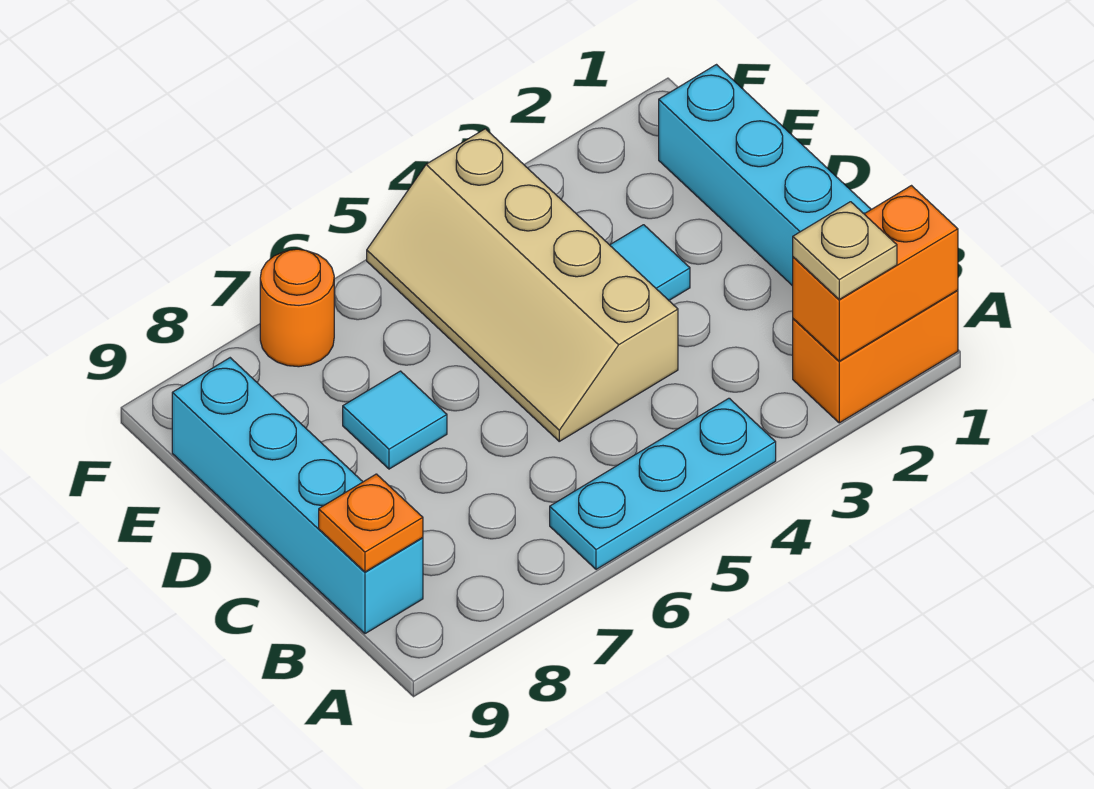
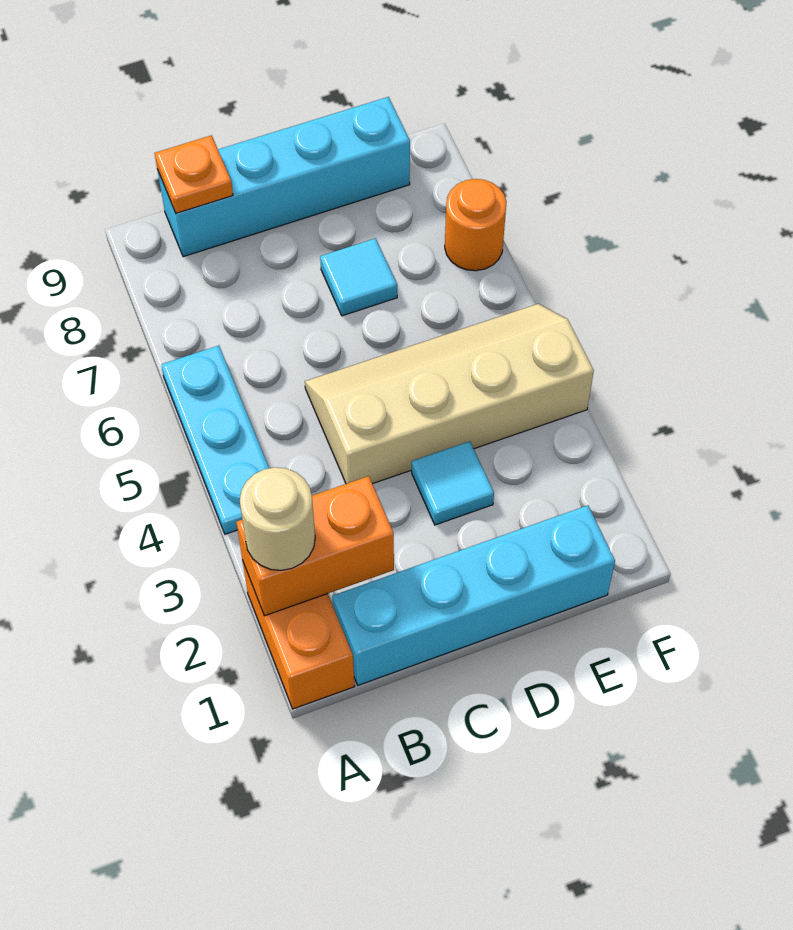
orange 1x2 brick [793,186,958,361] -> orange 1x2 brick turned to [236,476,394,616]
tan 1x1 plate [793,202,897,299] -> tan 1x1 round brick [240,467,315,570]

